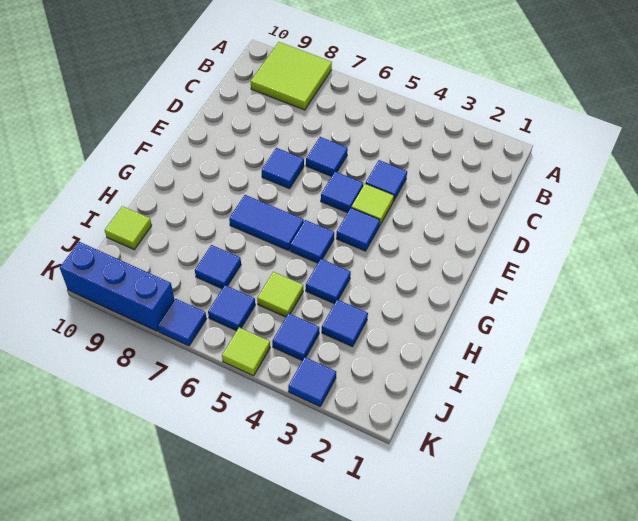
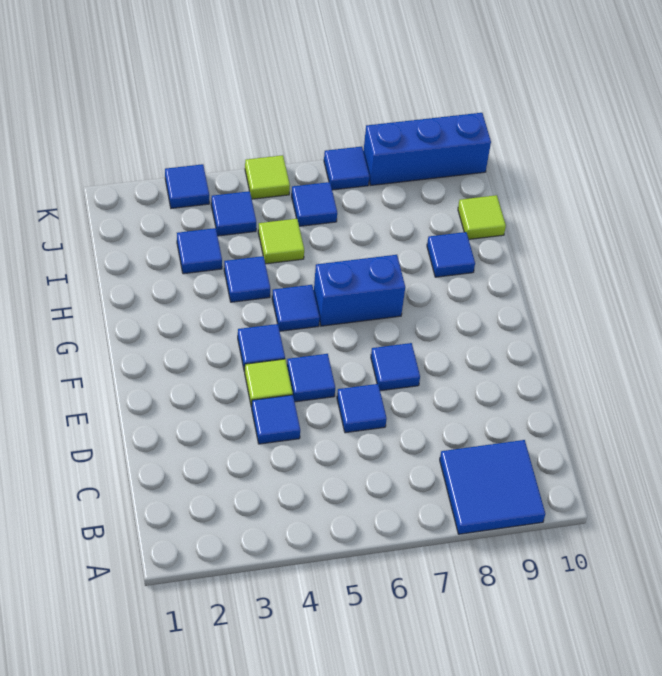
lime 2x2 tile [251,42,332,110] -> blue 2x2 tile [440,440,545,534]
blue 1x2 tile [229,195,304,251] -> blue 1x2 brick [314,255,405,326]
blue 1x1 tile [195,245,241,289] -> blue 1x1 tile moved to [427,232,475,277]

